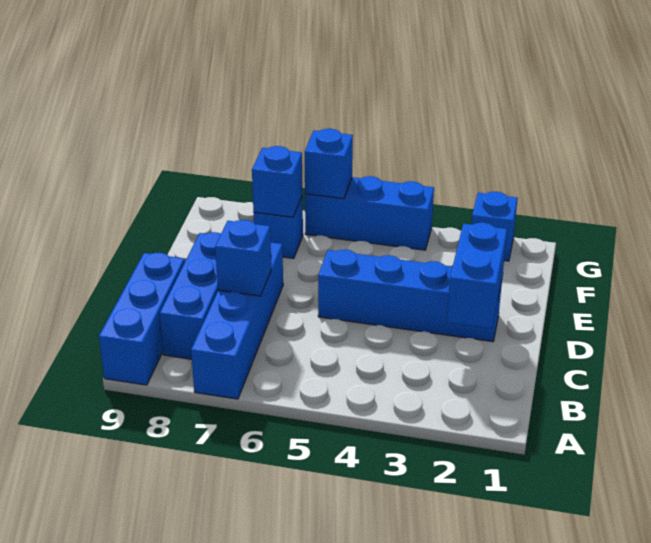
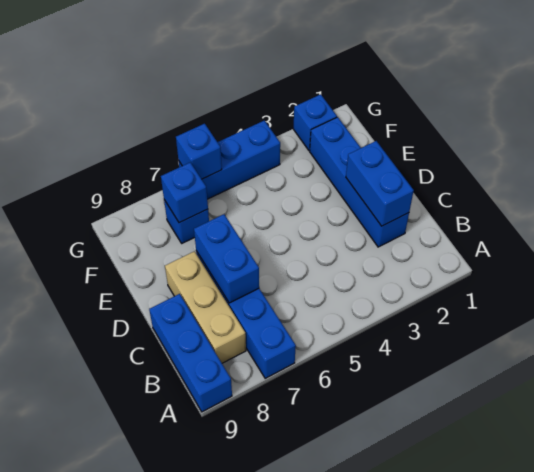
blue 1x3 brick [160,232,221,359] -> tan 1x3 brick [165,251,246,363]
blue 1x1 brick [215,220,271,296] -> blue 1x2 brick [194,214,259,303]
blue 1x4 brick [318,250,503,342] -> blue 1x4 brick turned to [310,117,409,247]

